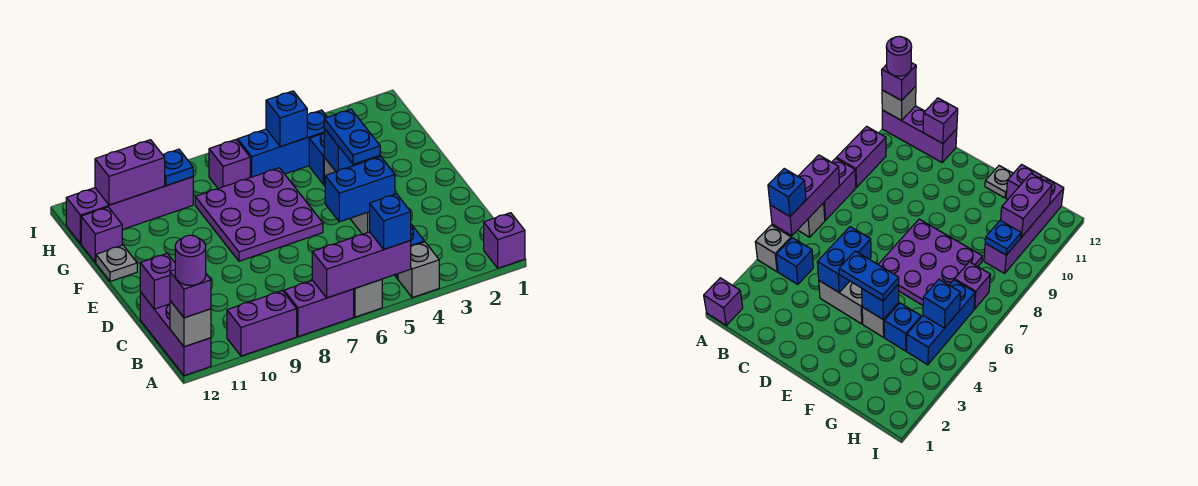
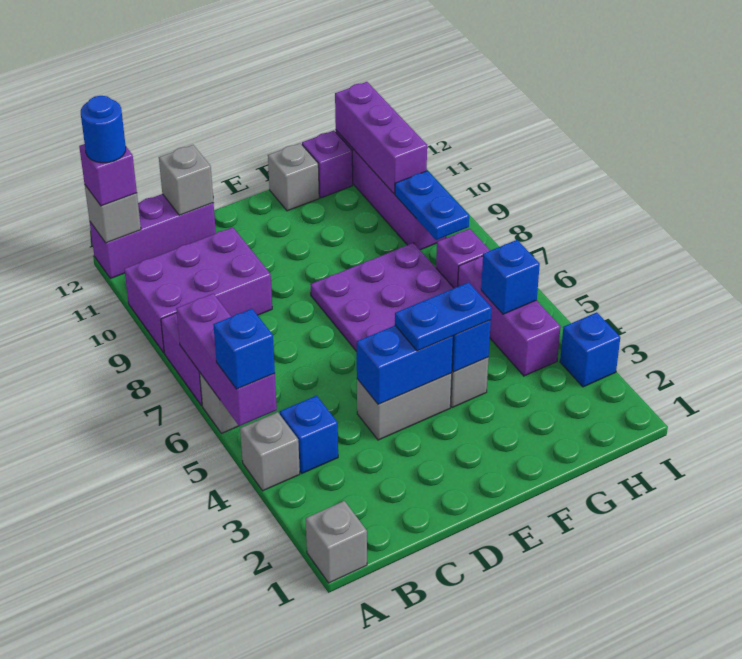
purple 1x1 brick [484,213,525,268] -> grey 1x1 brick [306,501,367,583]
purple 1x2 brick [227,291,297,356] -> purple 2x3 brick [124,227,272,353]
purple 1x1 round brick [175,235,206,285] -> blue 1x1 round brick [81,96,126,163]
purple 1x1 brick [140,253,175,309] -> grey 1x1 brick [159,145,213,215]
blue 1x2 brick [325,157,395,222] -> blue 1x2 brick turned to [357,326,453,405]
grey 1x1 plate [96,245,137,281] -> grey 1x1 brick [268,143,319,211]
blue 1x1 brick [309,133,324,185] -> blue 1x1 brick moved to [560,312,620,387]
blue 1x3 brick [238,110,327,177] -> purple 1x3 brick [458,256,561,376]
blue 1x1 plate [163,149,193,186] -> blue 1x2 plate [395,171,469,240]
purple 1x2 brick [95,140,165,205] -> purple 1x3 brick [335,82,427,194]

